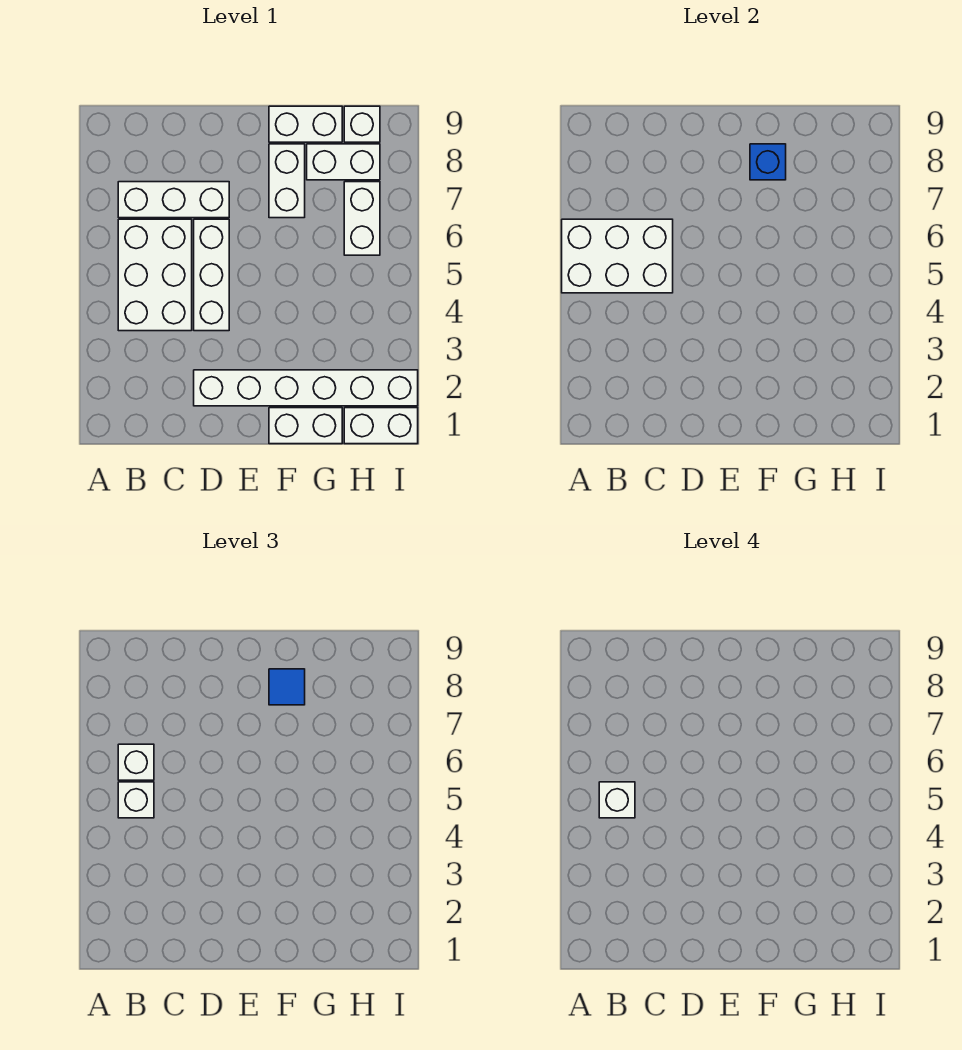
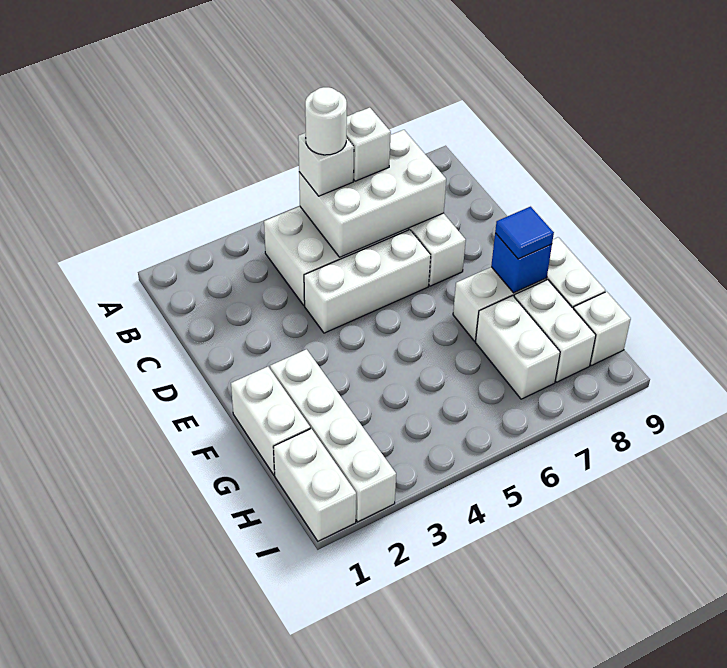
white 2x3 brick [562,219,673,293] -> white 2x3 brick turned to [299,130,446,257]
white 1x1 brick [599,782,635,818] -> white 1x1 round brick [305,87,347,155]
white 1x6 brick [194,370,418,406] -> white 1x4 brick [270,349,396,522]
white 1x2 brick [344,182,380,255] -> white 1x2 brick turned to [476,296,560,399]

